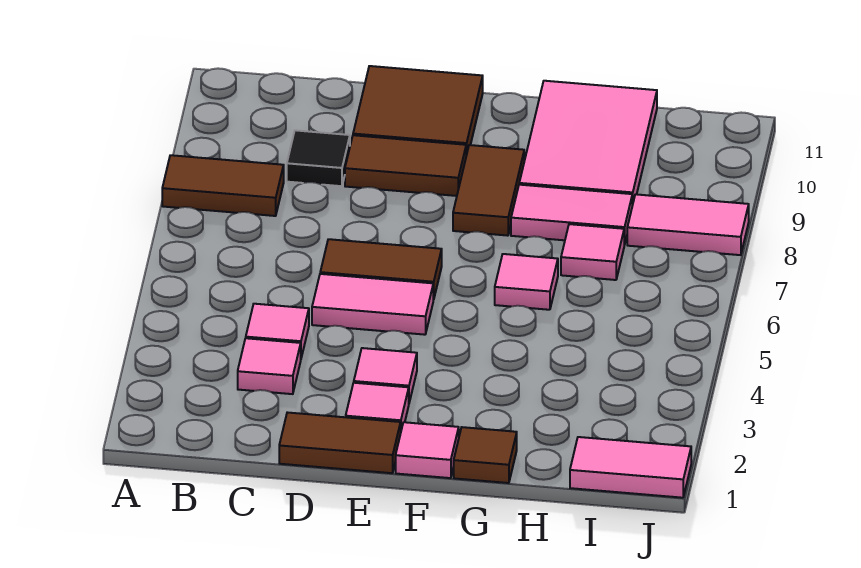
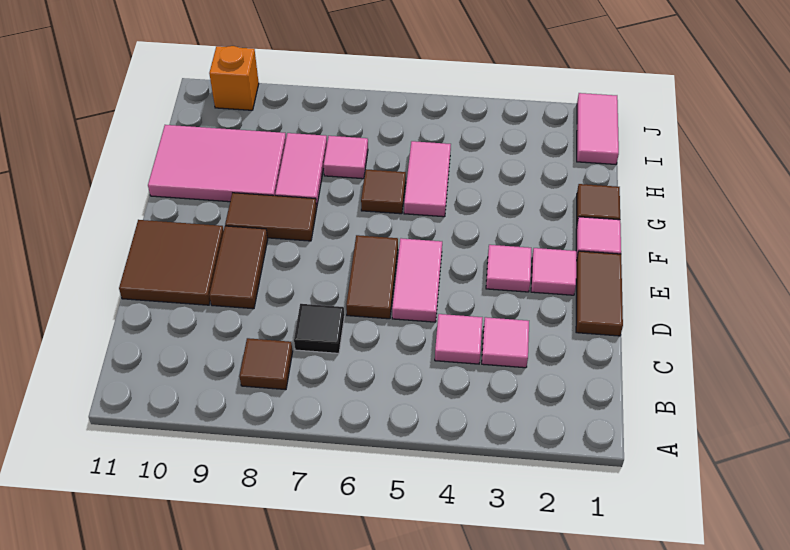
brown 1x2 tile [162,155,284,216] -> brown 1x1 tile [240,338,293,390]
black 1x1 tile [287,130,350,186] -> black 1x1 tile moved to [294,304,344,353]
pink 1x1 tile [495,254,558,310] -> brown 1x1 tile [361,169,406,214]
pink 1x2 tile [627,194,749,255] -> pink 1x2 tile moved to [404,141,451,217]
none -> orange 1x1 brick [209,46,259,110]

